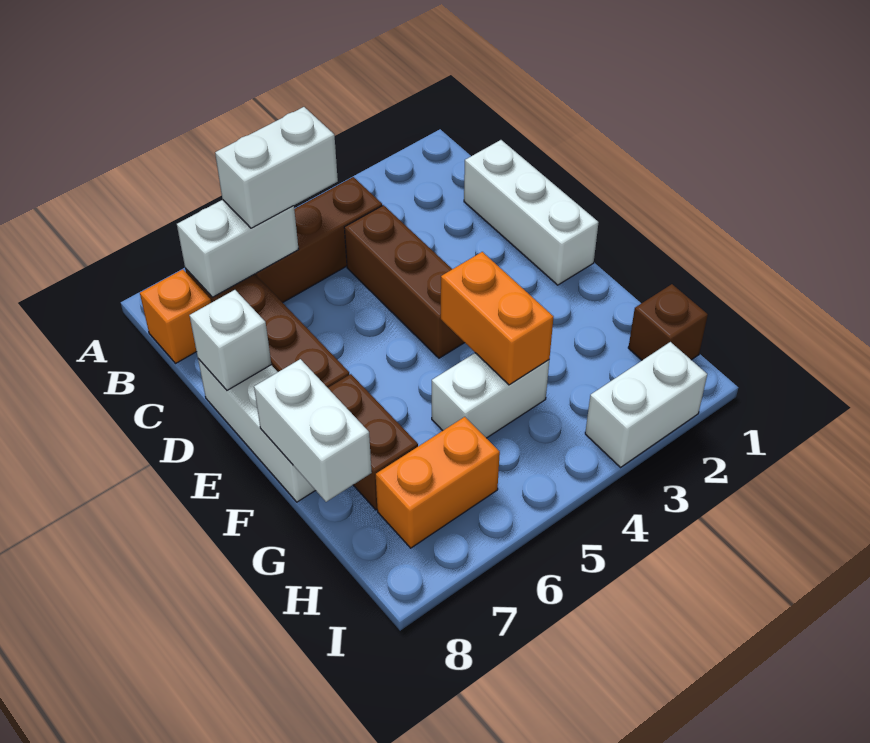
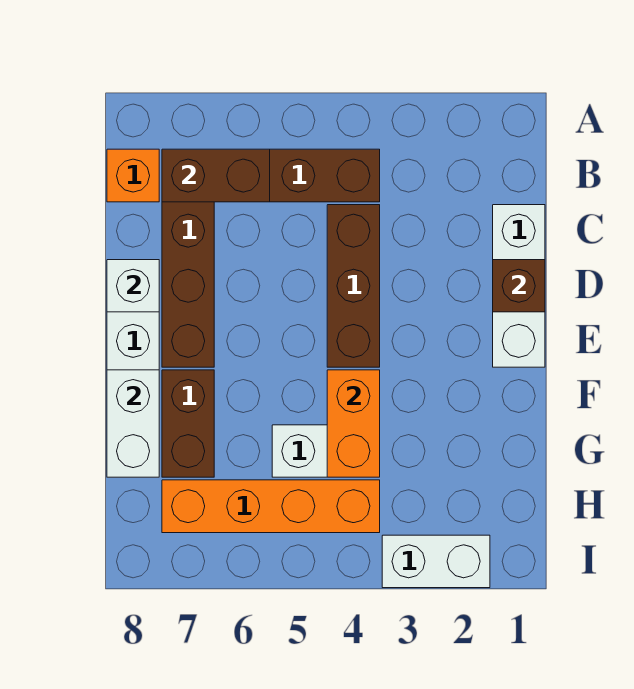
white 1x2 brick [215,107,338,228] -> none
white 1x2 brick [177,200,299,297] -> brown 1x2 brick [162,149,270,202]
brown 1x1 brick [628,284,708,360] -> brown 1x1 brick moved to [493,260,545,312]
orange 1x2 brick [376,417,500,548] -> orange 1x4 brick [162,480,380,533]

